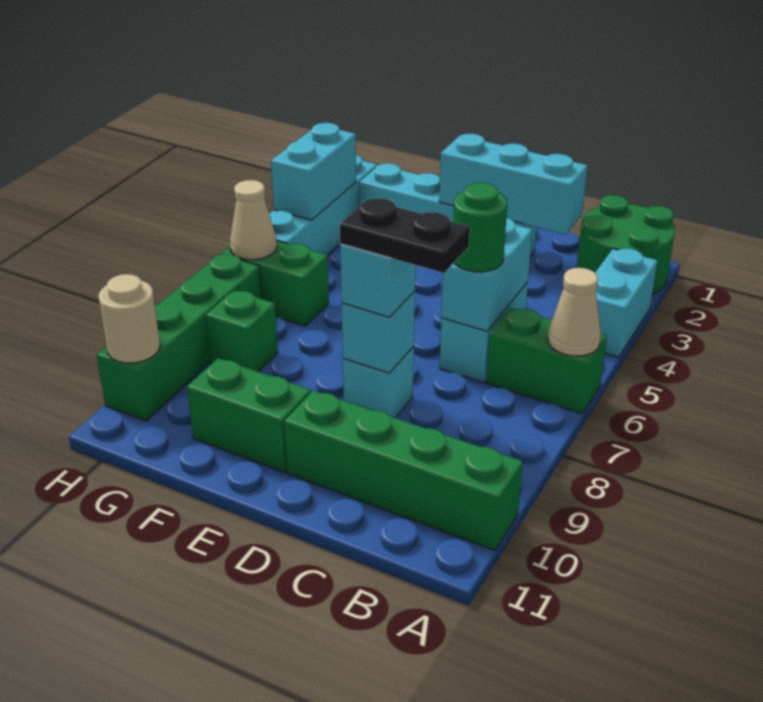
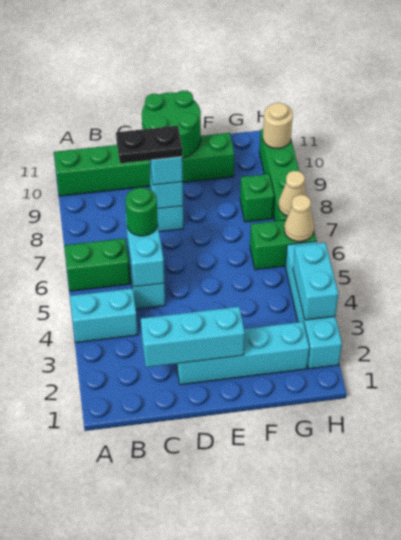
green 2x2 round brick [577,195,675,294] -> green 2x2 round brick moved to [142,90,201,158]
cyan 1x2 brick [595,248,657,357] -> cyan 1x2 brick turned to [70,288,138,343]
tan 1x1 cone [548,268,601,356] -> tan 1x1 cone moved to [279,171,307,216]

